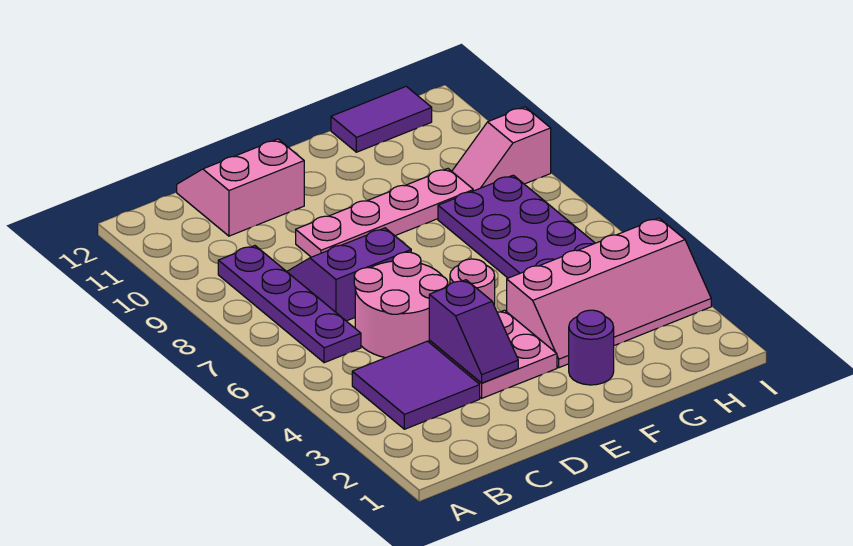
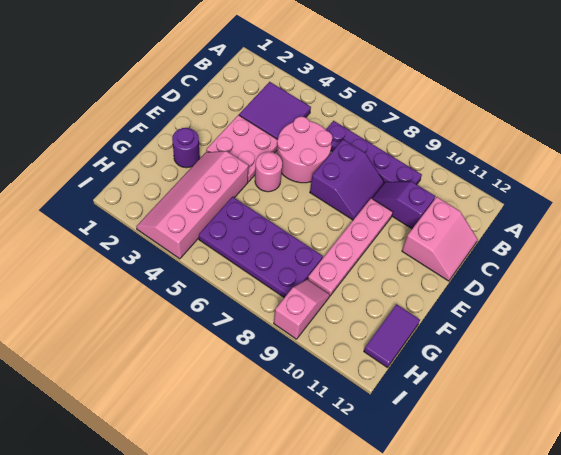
purple 1x2 slope [429,280,518,383] -> purple 1x2 slope moved to [372,182,435,229]

